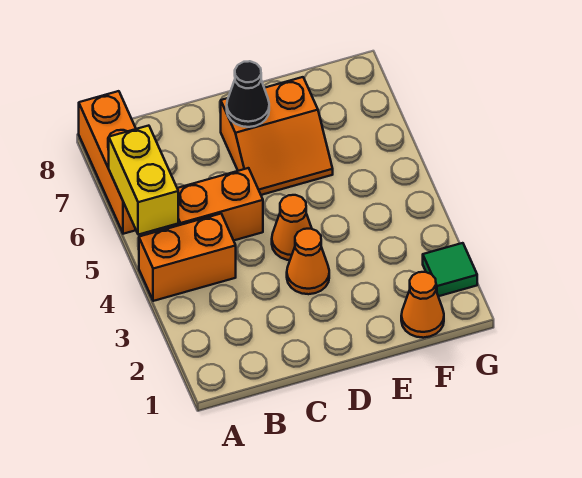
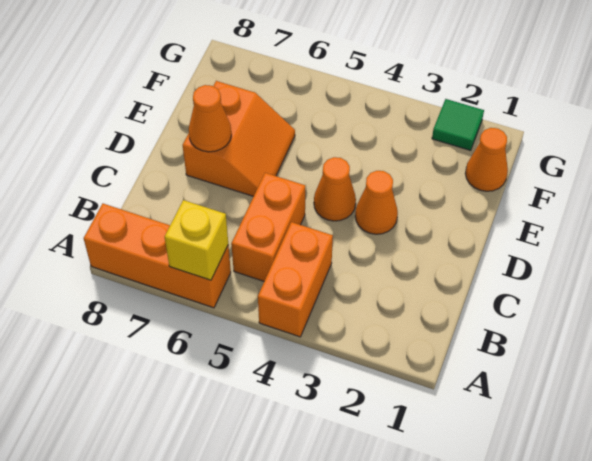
yellow 1x2 brick [109,126,178,235] -> yellow 1x1 brick [165,200,228,280]
black 1x1 cone [227,61,269,127] -> orange 1x1 cone [189,85,231,152]

